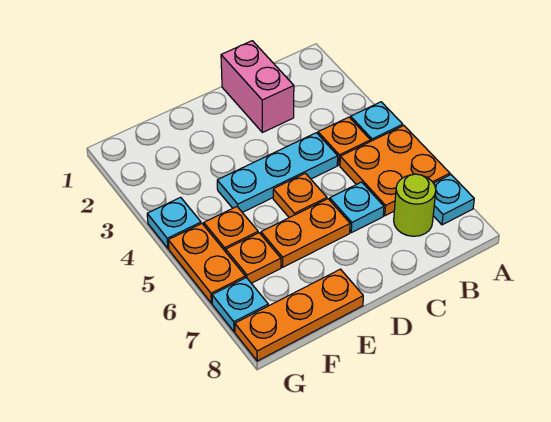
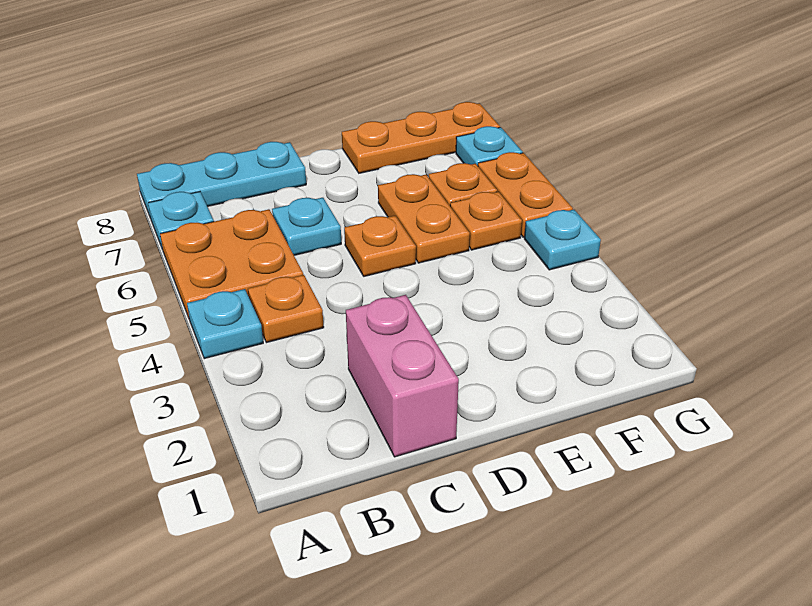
lime 1x1 round brick [394,174,436,236] -> none
cyan 1x3 plate [217,133,338,212] -> cyan 1x3 plate moved to [137,142,306,218]
orange 1x2 plate [261,199,350,267] -> orange 1x2 plate turned to [378,174,470,263]

